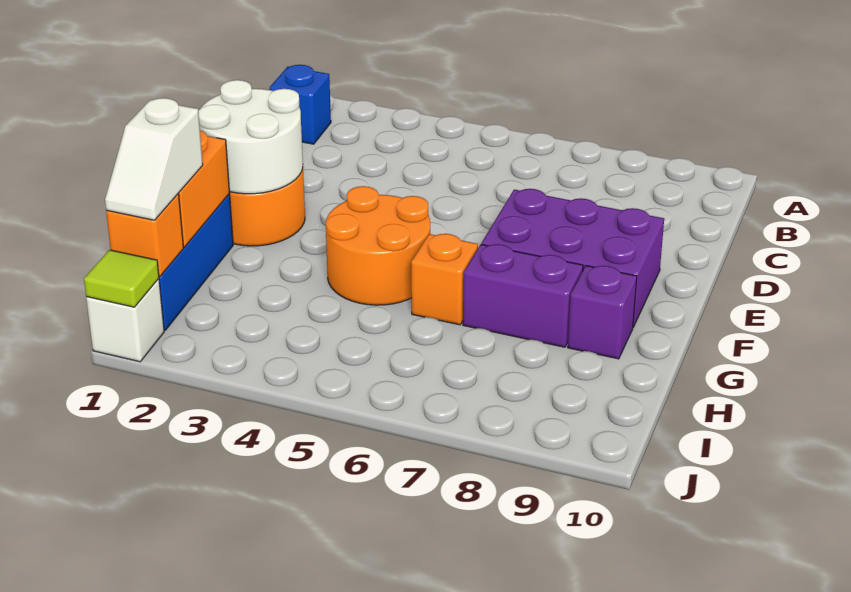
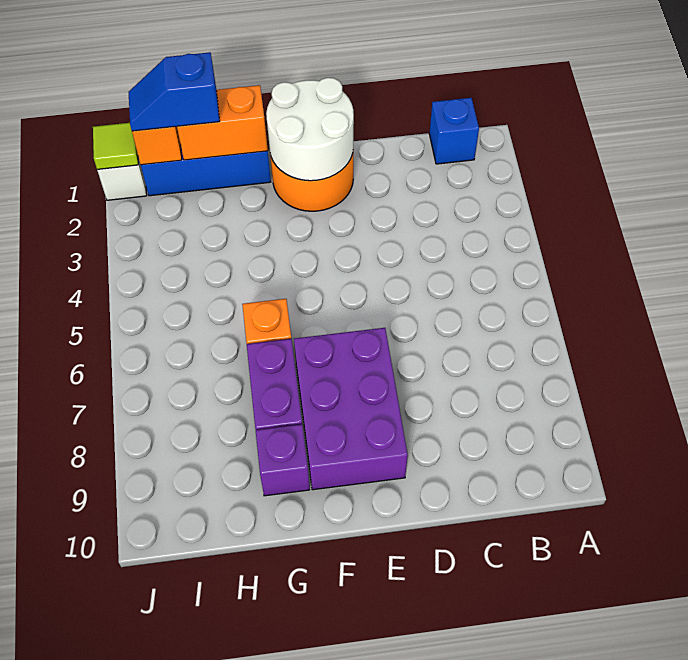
orange 2x2 round brick [326,186,430,305] -> none
white 1x2 slope [105,98,203,220] -> blue 1x2 slope [128,52,219,131]

